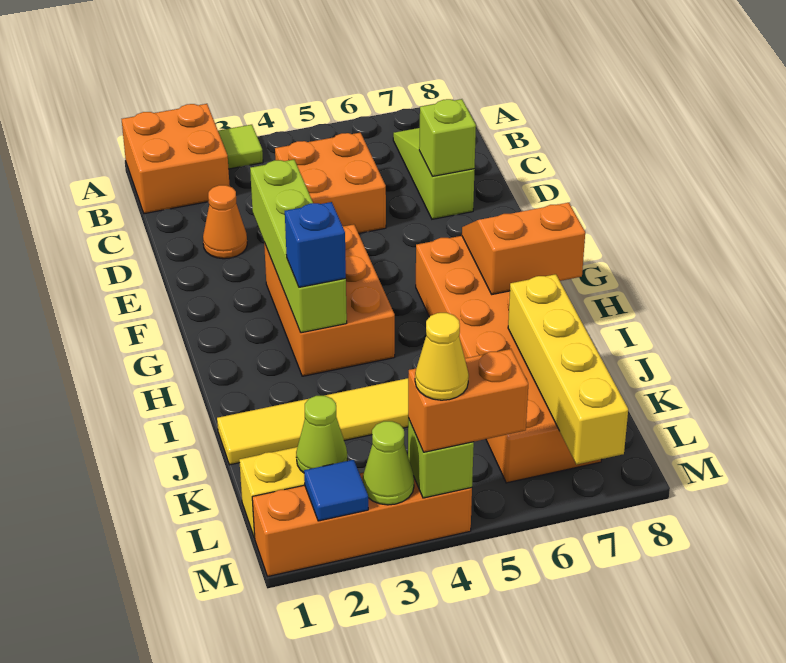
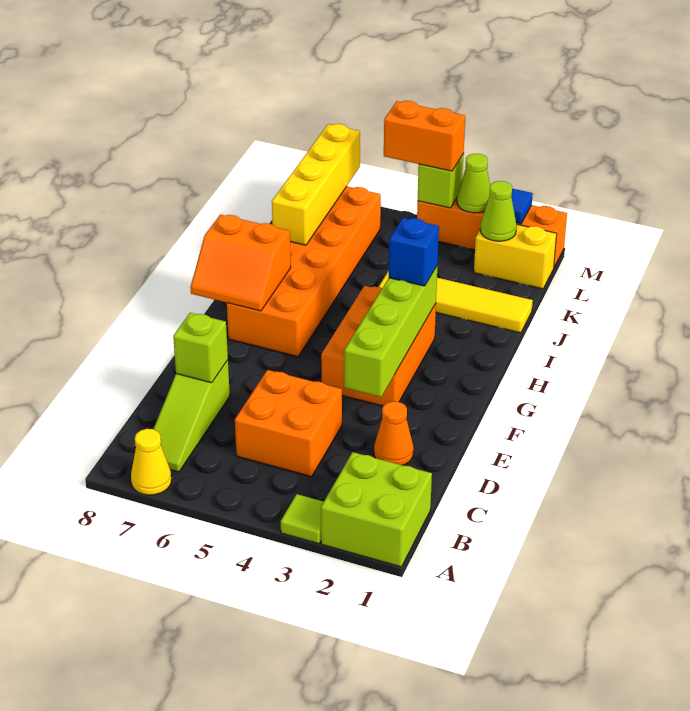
orange 2x2 brick [122,104,230,214] -> lime 2x2 brick [321,452,432,567]
yellow 1x1 cone [415,313,469,400] -> yellow 1x1 cone moved to [131,429,171,495]

